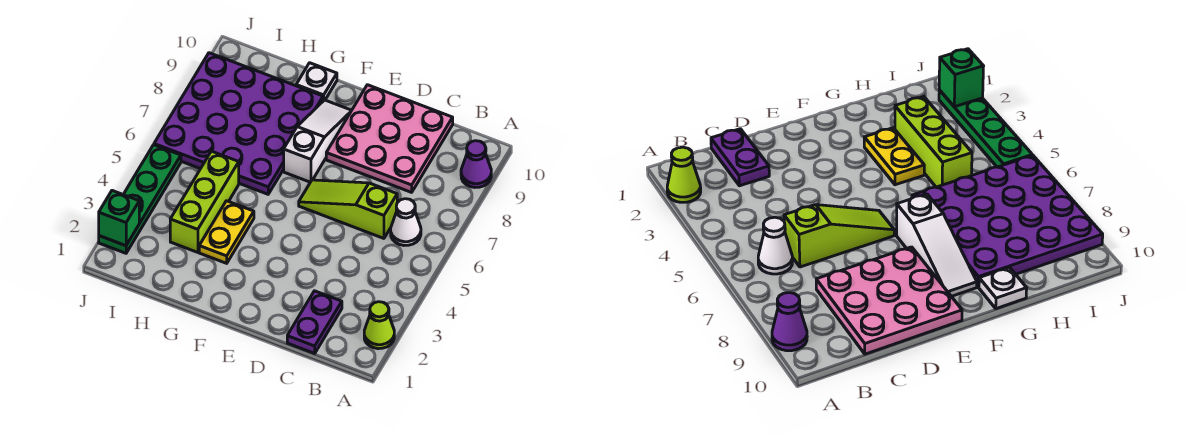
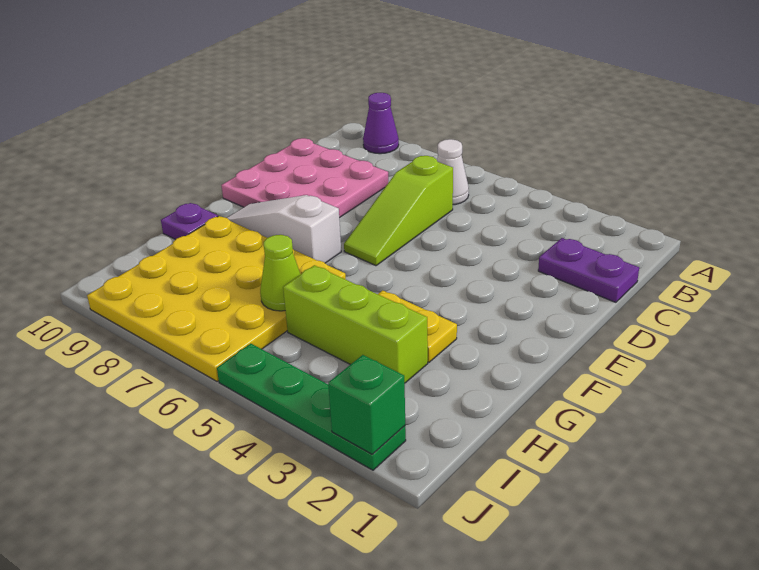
lime 1x1 cone [364,302,394,349] -> lime 1x1 cone moved to [260,235,301,311]
purple 4x4 plate [154,53,323,194] -> yellow 4x4 plate [87,216,346,381]
white 1x1 plate [296,63,337,101] -> purple 1x1 plate [161,203,218,240]

